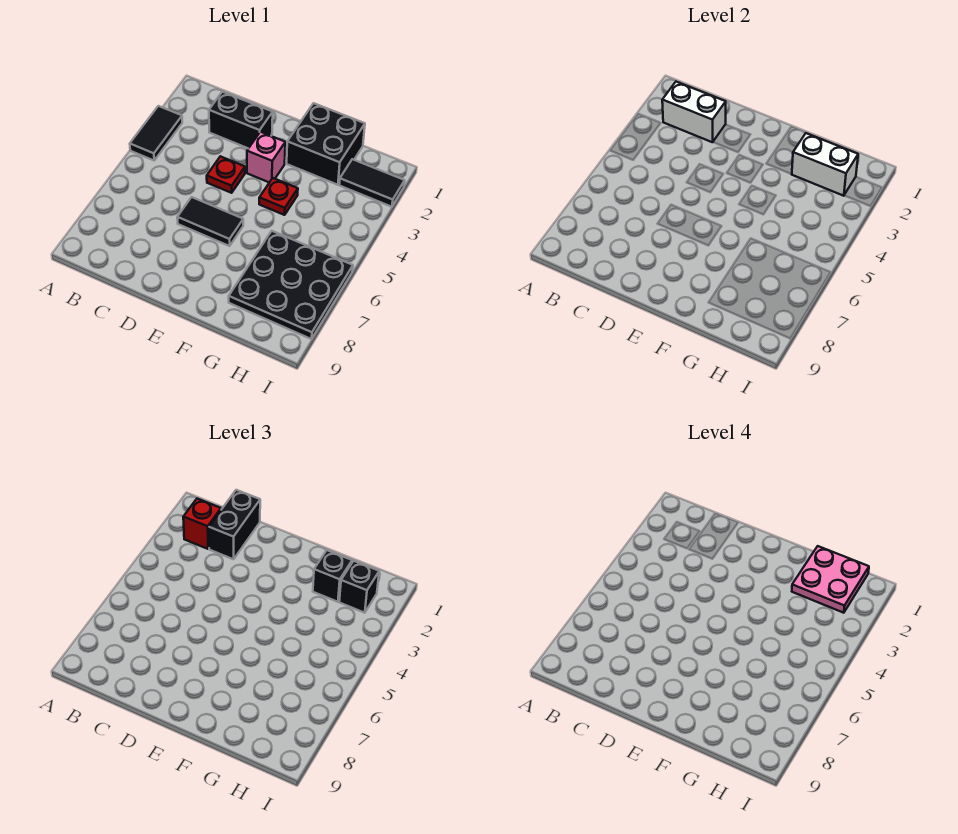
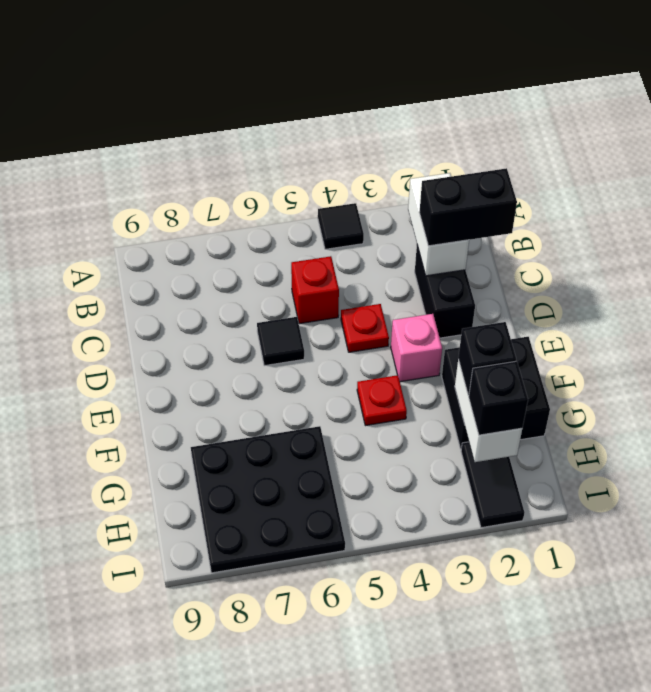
black 1x2 tile [130,106,182,160] -> black 1x1 tile [318,203,364,249]
red 1x1 brick [183,499,221,549] -> red 1x1 brick moved to [291,256,339,324]
black 1x2 tile [177,197,243,246] -> black 1x1 tile [257,317,304,366]
pink 2x2 plate [792,546,869,613] -> none

